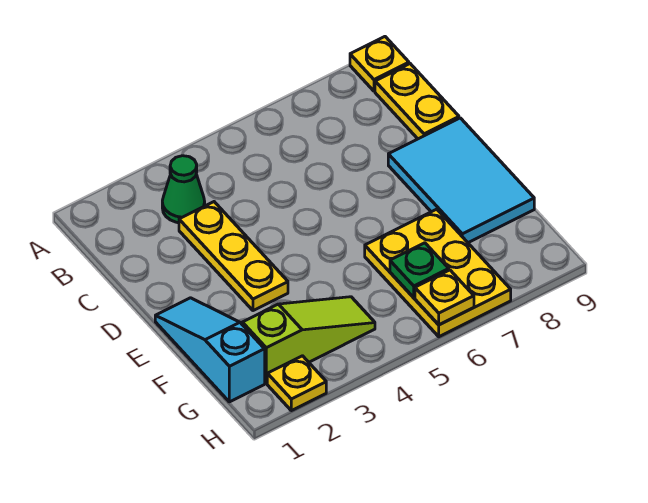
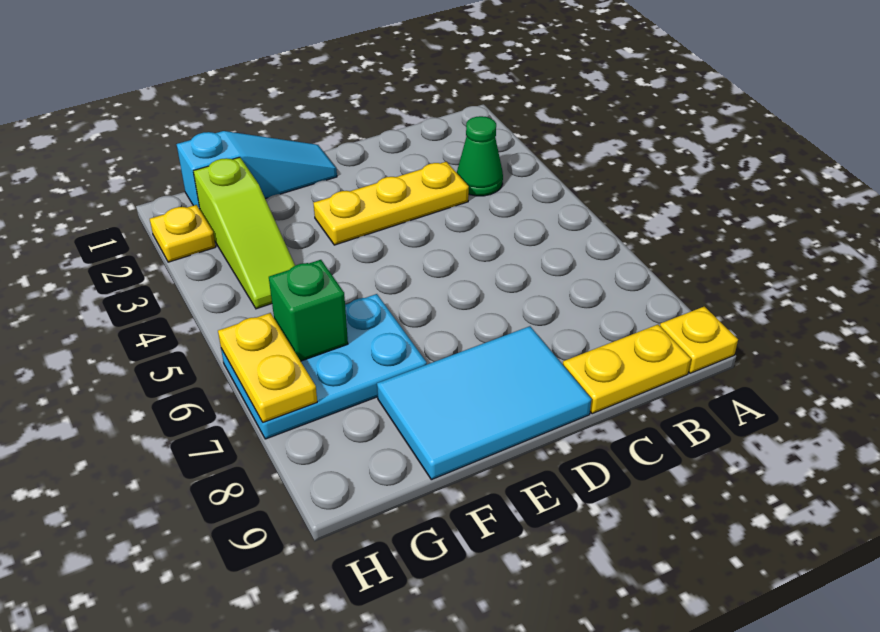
yellow 2x3 plate [365,209,511,337] -> cyan 2x3 plate [221,294,427,439]
green 1x1 plate [390,243,449,298] -> green 1x1 brick [269,260,348,361]
yellow 1x1 plate [415,270,474,325] -> yellow 1x2 plate [218,313,317,422]

